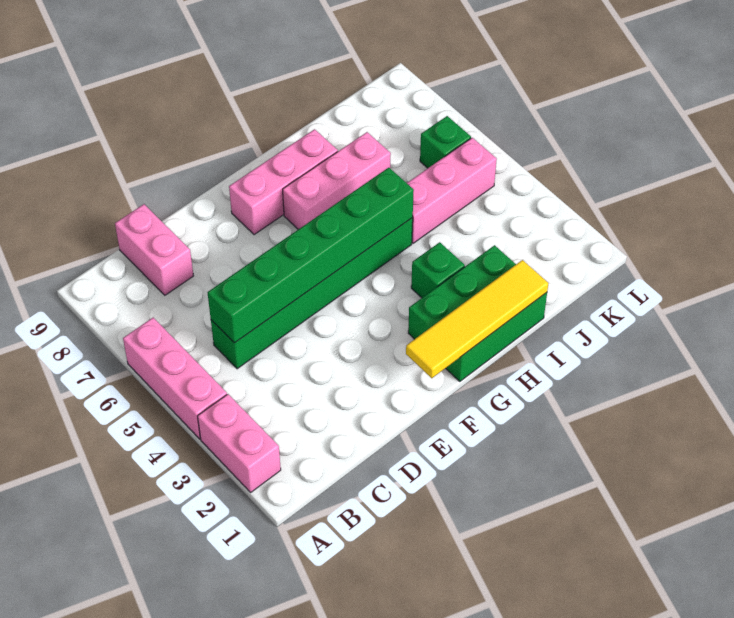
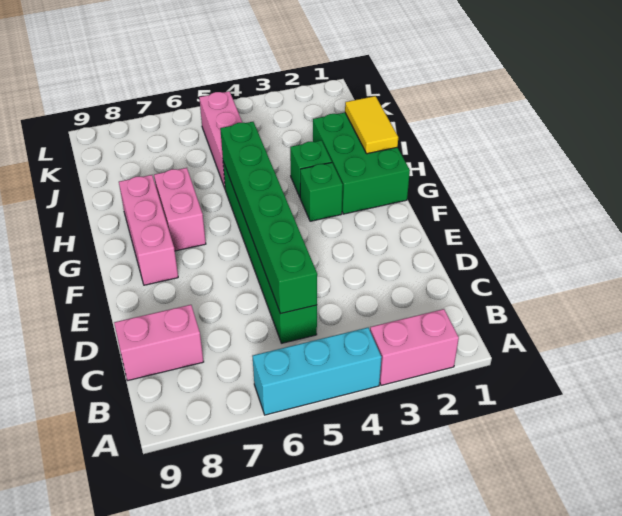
pink 1x3 brick [123,318,227,439] -> cyan 1x3 brick [253,328,382,415]
yellow 1x4 tile [406,260,548,378] -> yellow 1x2 tile [345,96,398,154]
pink 1x3 brick [283,132,391,229] -> pink 1x2 brick [154,168,206,251]
green 1x1 brick [420,116,471,168] -> green 1x1 brick moved to [300,163,343,221]

